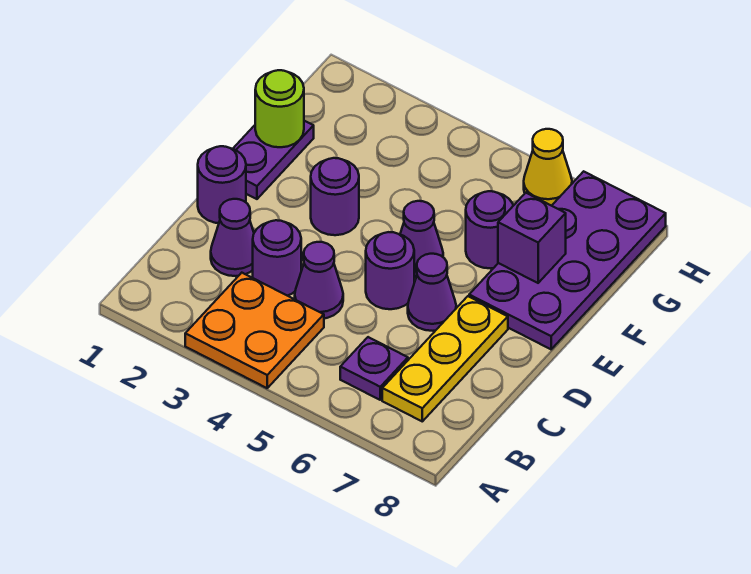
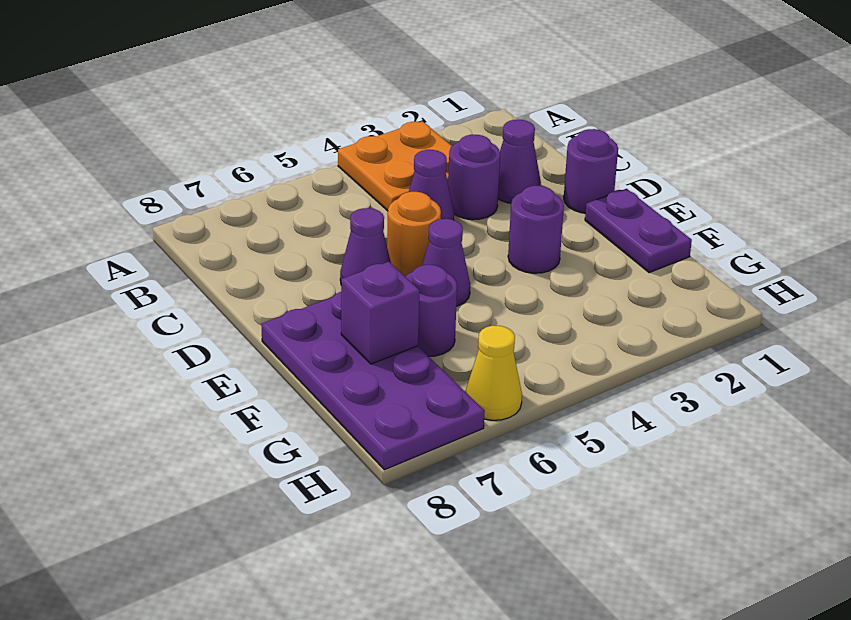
purple 1x1 plate [340,337,408,400] -> none
yellow 1x3 plate [382,296,508,421] -> none
purple 1x1 round brick [366,232,414,309] -> orange 1x1 round brick [387,192,441,277]
lime 1x1 round brick [255,70,304,147] -> none

